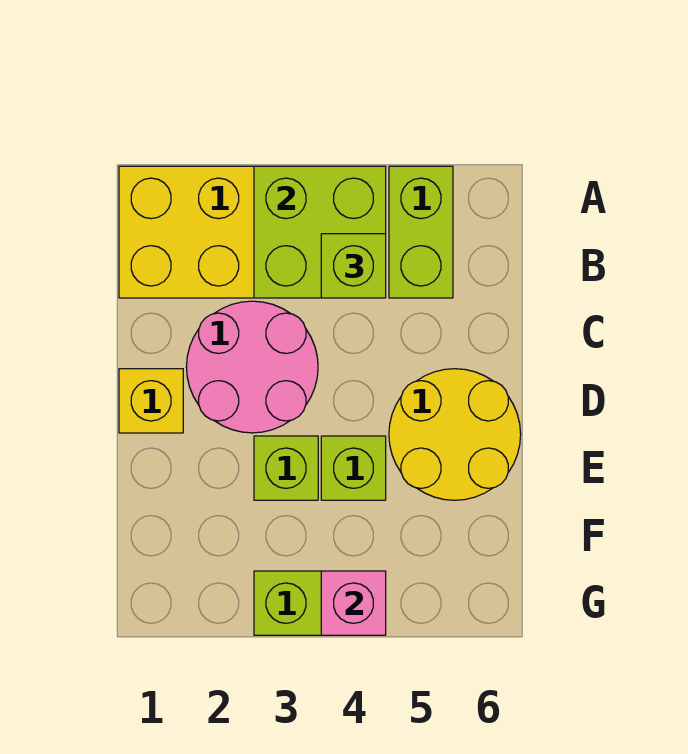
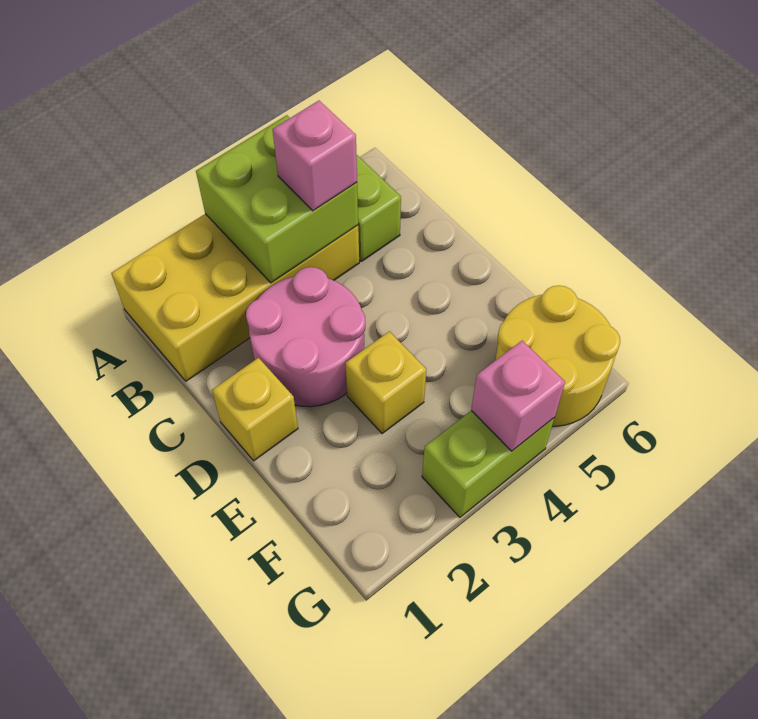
lime 1x1 brick [321,234,386,298] -> pink 1x1 brick [272,101,357,211]
yellow 2x2 round brick [389,369,521,500] -> yellow 2x2 round brick moved to [495,286,620,426]
lime 1x1 brick [254,436,318,500] -> yellow 1x1 brick [345,331,426,434]
lime 1x1 brick [321,436,386,500] -> none

